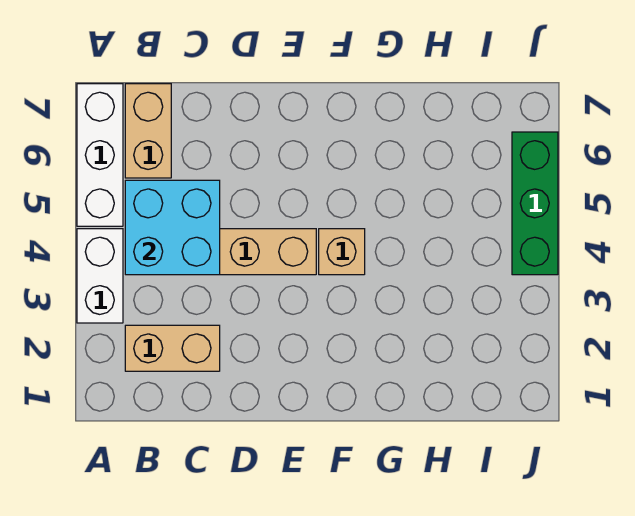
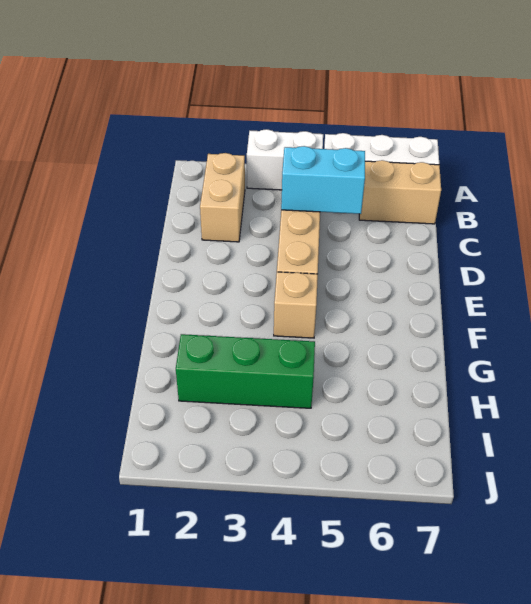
cyan 2x2 brick [125,180,220,275] -> cyan 1x2 brick [281,146,365,214]
green 1x3 brick [512,132,558,275] -> green 1x3 brick moved to [176,334,315,408]

